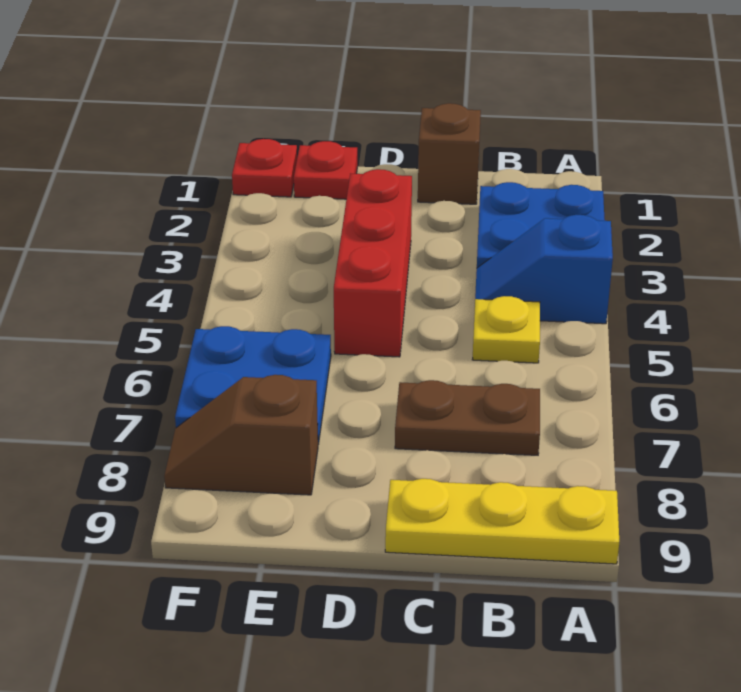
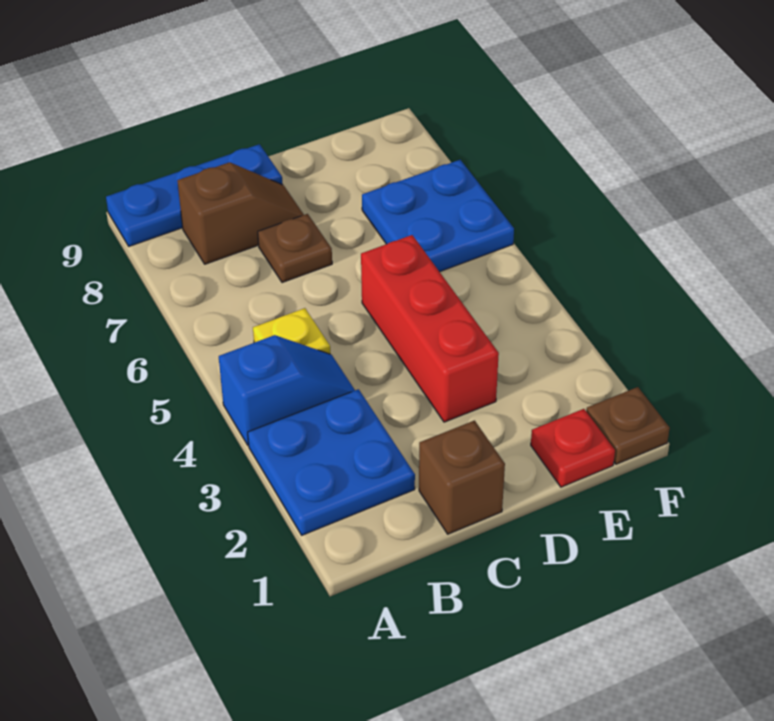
yellow 1x3 plate [385,479,619,564] -> blue 1x3 plate [106,144,283,246]
brown 1x2 plate [395,380,540,455] -> brown 1x1 plate [258,214,332,283]
brown 1x2 slope [164,375,318,495] -> brown 1x2 slope moved to [177,162,304,264]
red 1x1 plate [232,139,297,197] -> brown 1x1 plate [586,387,670,464]

